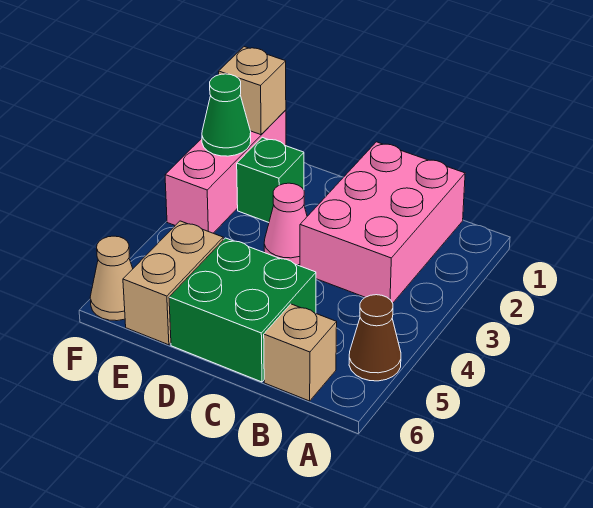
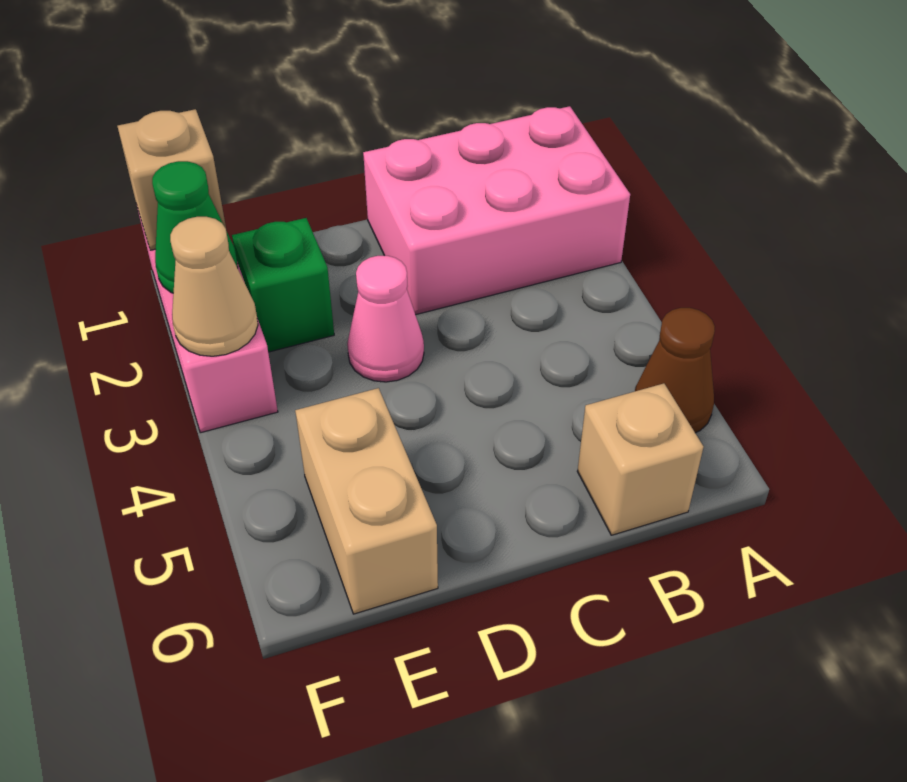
pink 2x3 brick [300,142,465,303] -> pink 2x3 brick turned to [363,106,630,315]
green 2x2 brick [169,238,316,382] -> none
tan 1x1 cone [90,236,133,321] -> tan 1x1 cone moved to [170,217,258,356]

